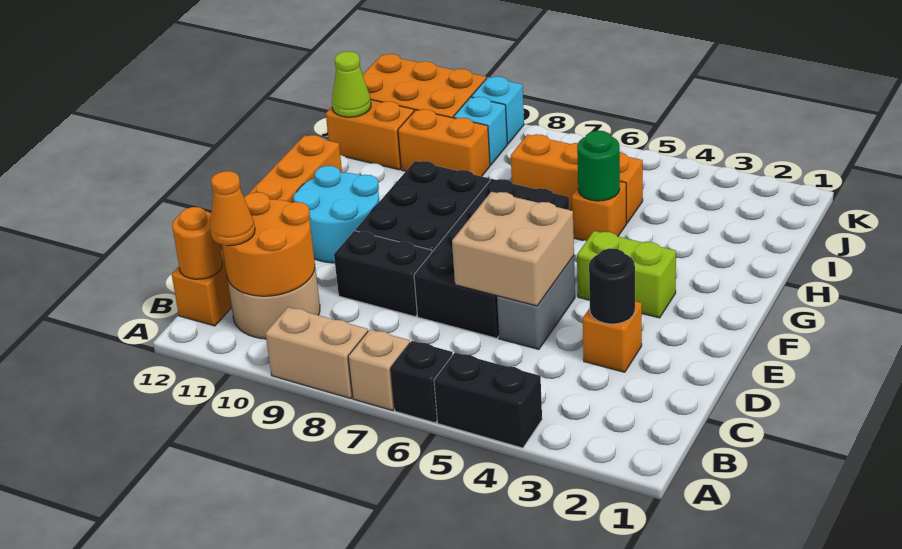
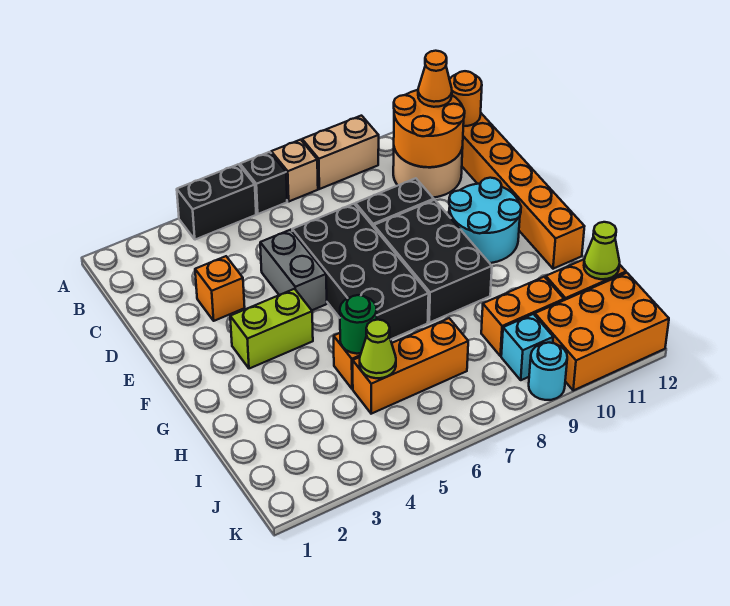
black 1x1 round brick [589,248,635,324] -> none
tan 2x2 brick [452,192,574,306] -> none
none -> lime 1x1 cone [360,320,396,378]
cyan 1x1 brick [471,77,524,144] -> cyan 1x1 round brick [529,343,567,400]

